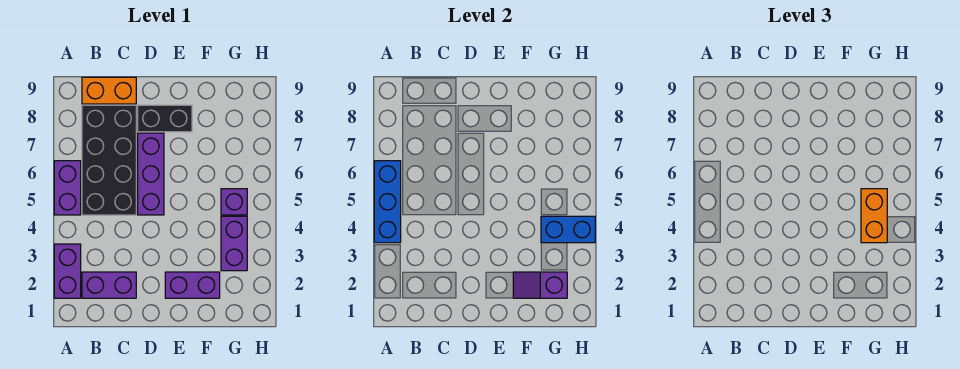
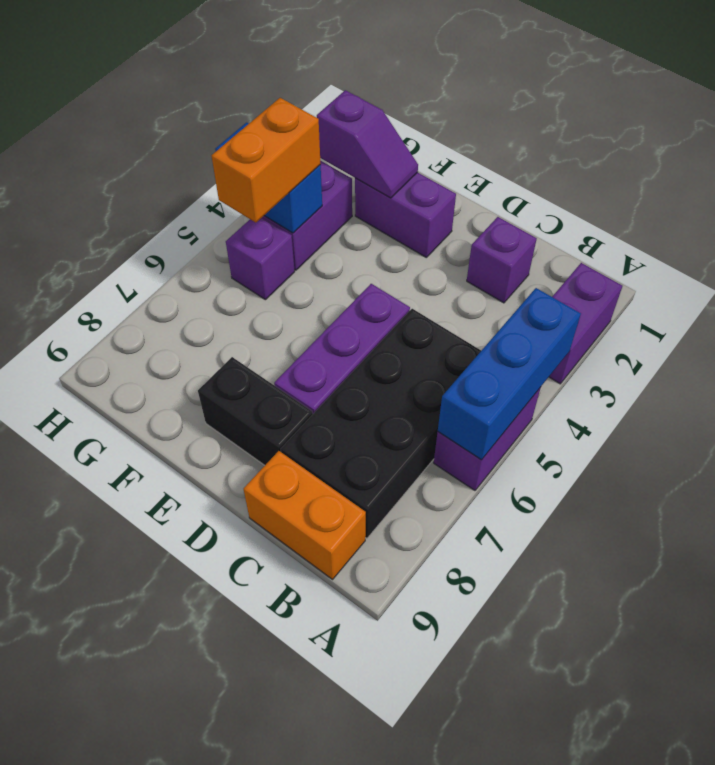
purple 1x2 brick [82,272,136,298] -> purple 1x1 brick [467,217,537,303]

